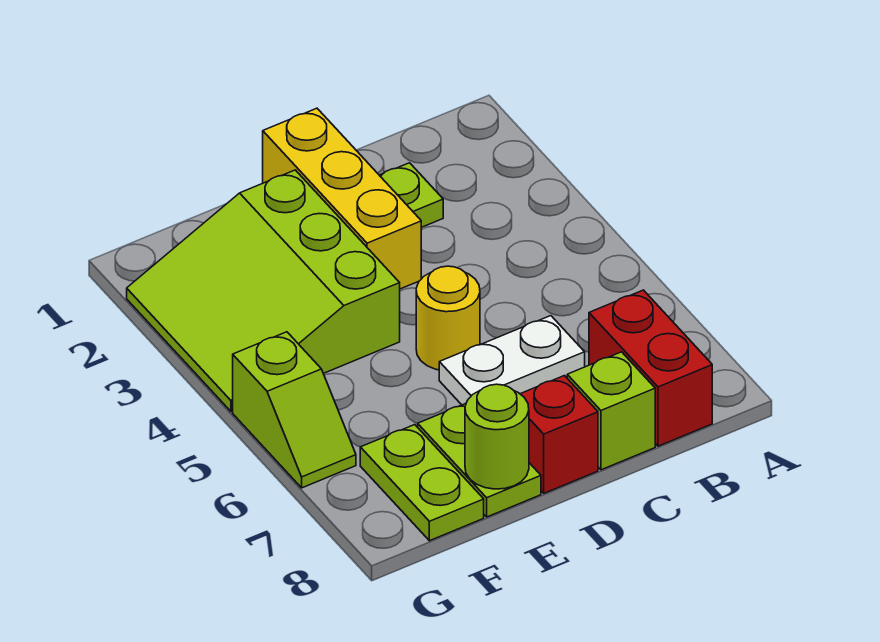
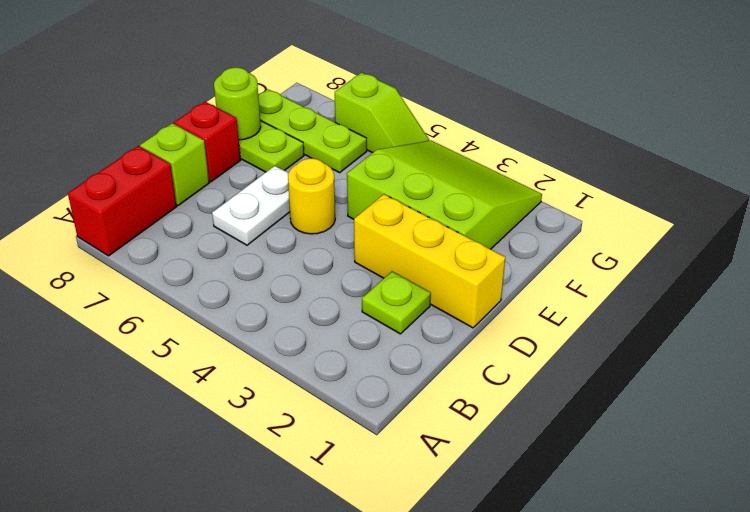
red 1x2 brick [589,290,712,446] -> red 1x2 brick turned to [68,146,177,256]
lime 1x2 plate [360,425,484,541] -> lime 1x3 plate [258,89,367,173]
lime 1x2 slope [233,332,356,488] -> lime 1x2 slope turned to [335,73,429,153]

